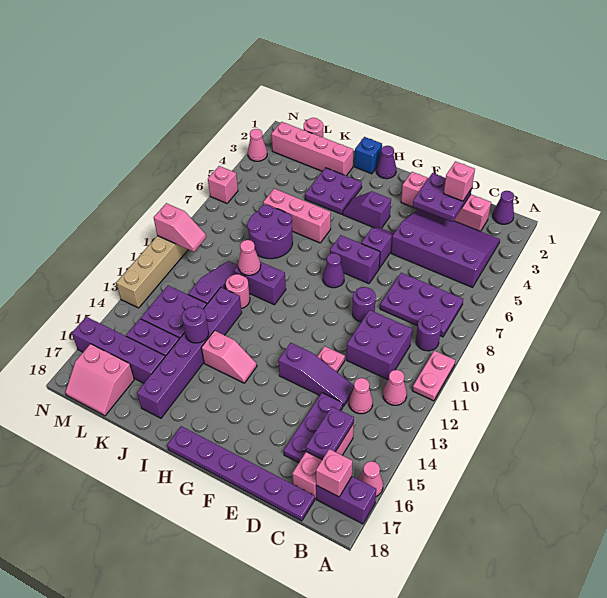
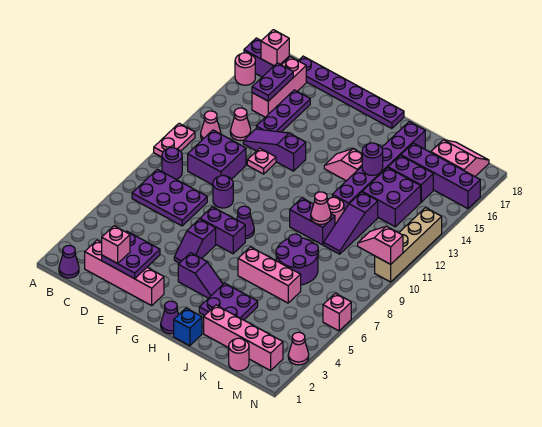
pink 1x1 cone [359,461,383,496] -> pink 1x1 round brick [235,53,255,85]
purple 3x4 slope [391,209,500,287] -> none

